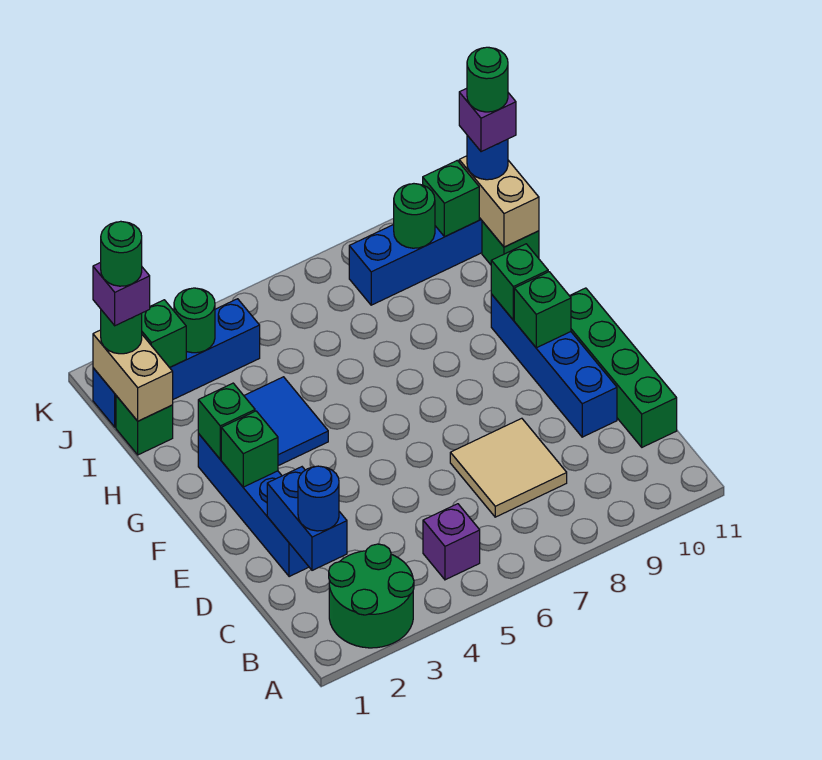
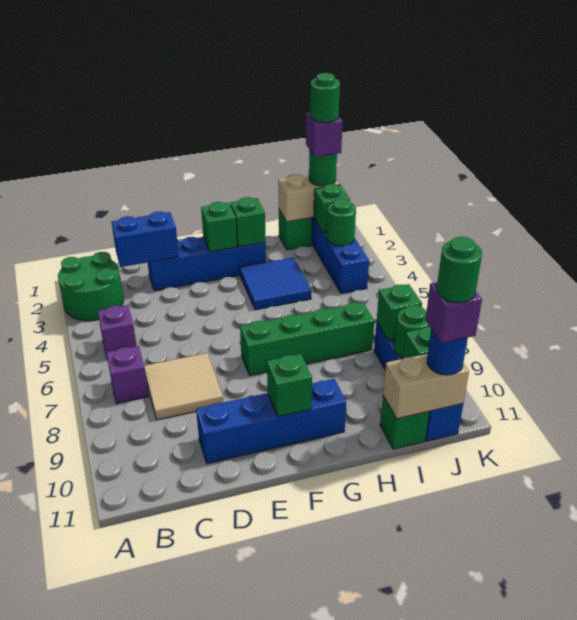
none -> purple 1x1 brick [106,346,149,403]
blue 1x1 round brick [298,466,339,531] -> none
green 1x4 brick [570,288,677,447] -> green 1x4 brick moved to [240,302,374,376]
green 1x1 brick [491,244,548,320] -> green 1x1 brick moved to [377,284,422,341]

